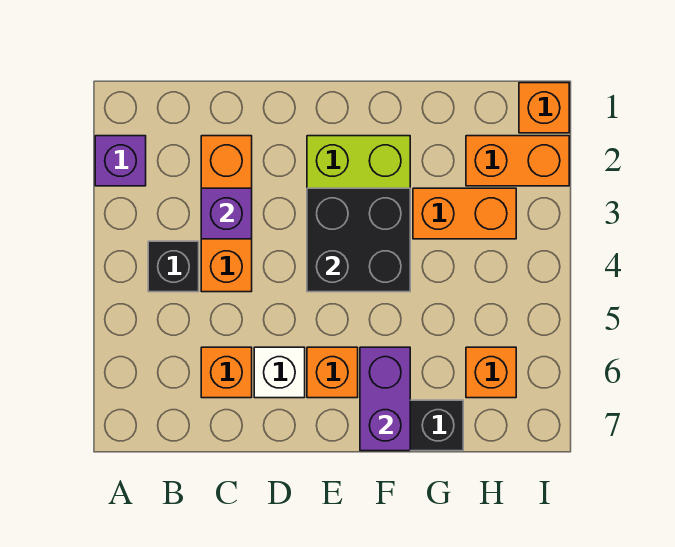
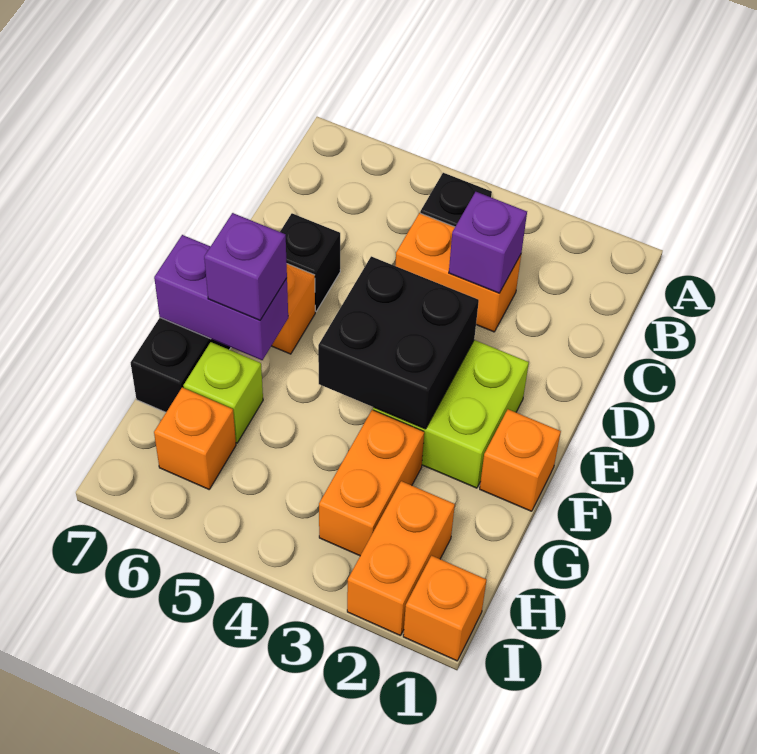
purple 1x1 brick [95,136,146,186] -> purple 1x1 brick moved to [204,213,287,320]
orange 1x3 brick [201,136,252,292] -> orange 1x2 brick [395,213,521,332]
orange 1x1 brick [201,347,252,398] -> orange 1x1 brick moved to [480,409,561,511]
white 1x1 brick [254,347,305,398] -> black 1x1 brick [280,213,340,311]
none -> lime 1x1 brick [183,342,263,443]

